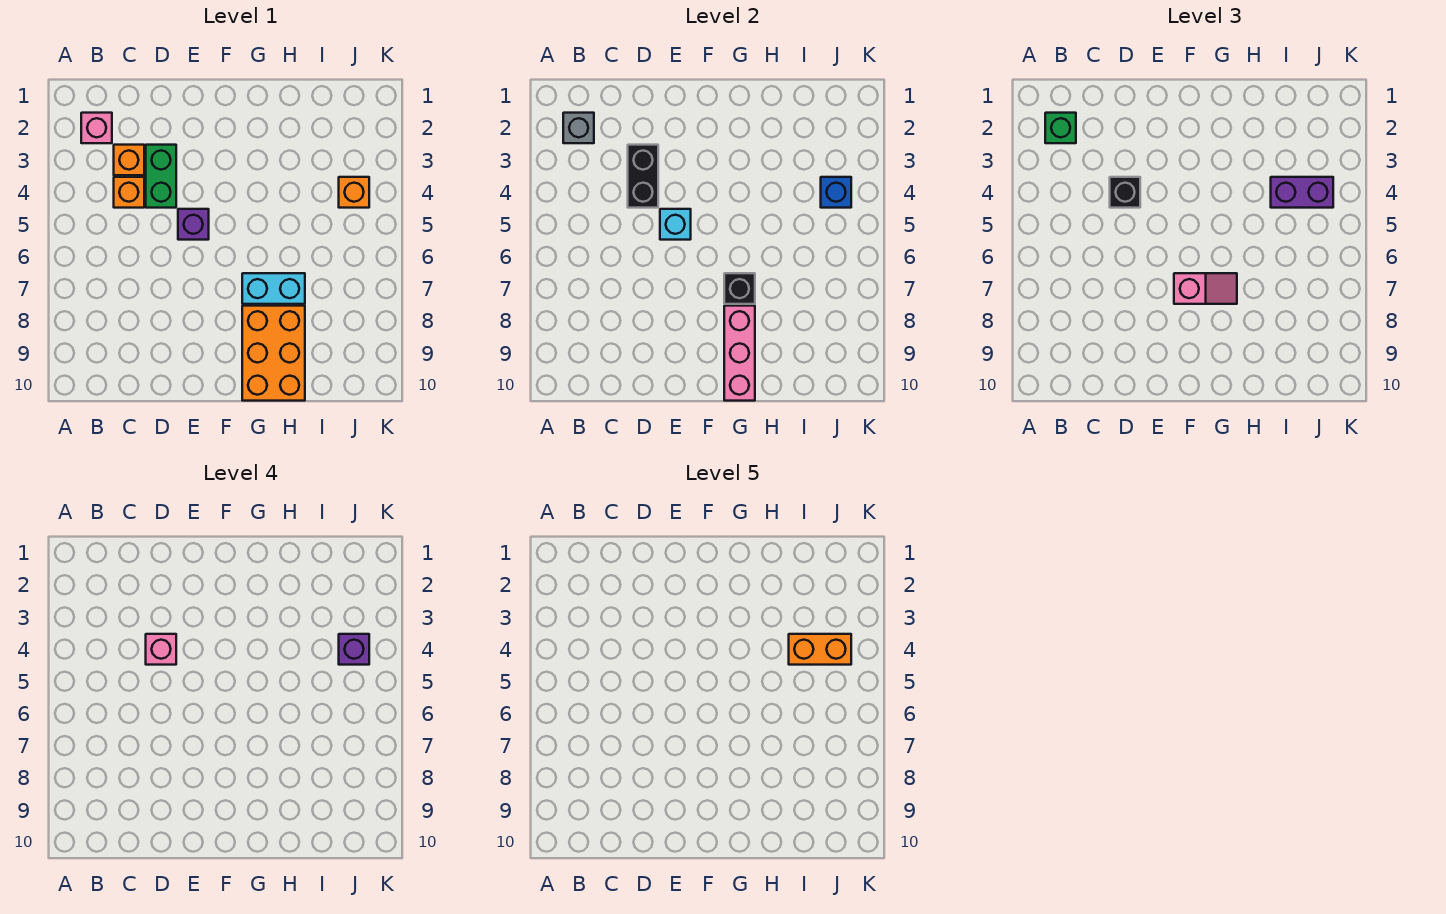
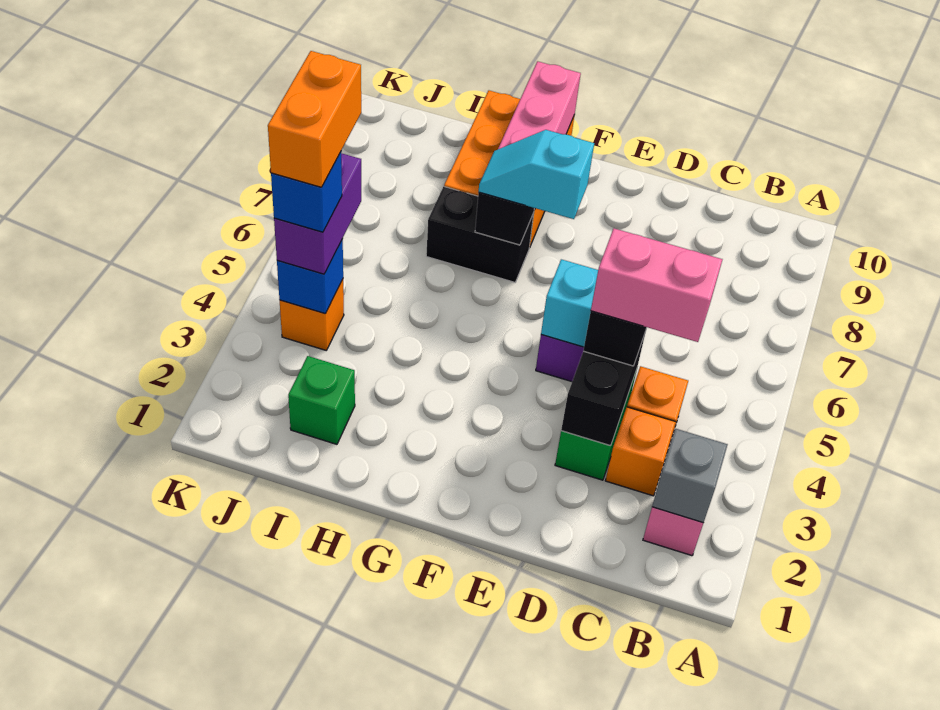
green 1x1 brick [1045,113,1076,143] -> green 1x1 brick moved to [288,356,355,444]
pink 1x1 brick [146,634,176,665] -> pink 1x2 brick [591,229,722,342]
pink 1x2 slope [1174,273,1237,304] -> cyan 1x2 slope [479,130,594,219]
cyan 1x2 brick [242,273,305,304] -> black 1x2 brick [426,187,534,282]
purple 1x2 brick [1271,177,1333,208] -> purple 1x2 brick turned to [274,153,361,274]
orange 1x2 brick [789,634,851,665] -> orange 1x2 brick turned to [268,51,361,187]
purple 1x1 brick [339,634,369,665] -> blue 1x1 brick [271,152,342,232]

